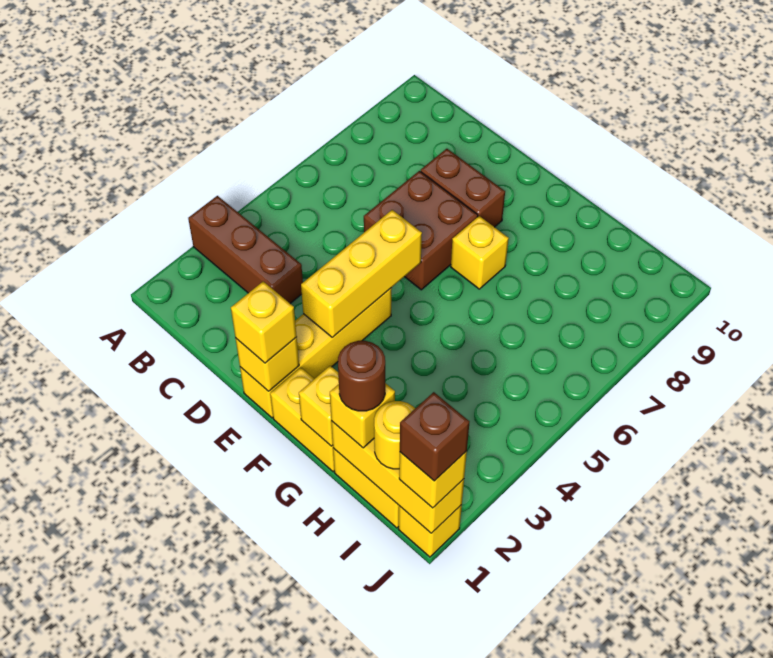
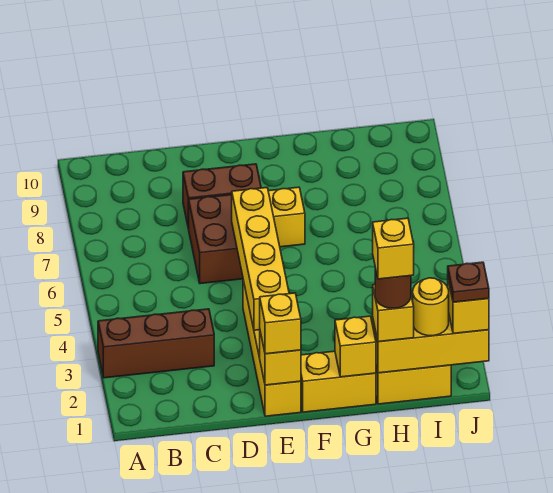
yellow 1x3 brick [301,210,422,337] -> yellow 1x4 brick [232,188,289,330]
yellow 1x1 brick [398,505,462,557] -> yellow 1x1 brick moved to [373,218,414,279]
brown 1x1 brick [400,392,469,481] -> brown 1x1 plate [448,262,489,302]

